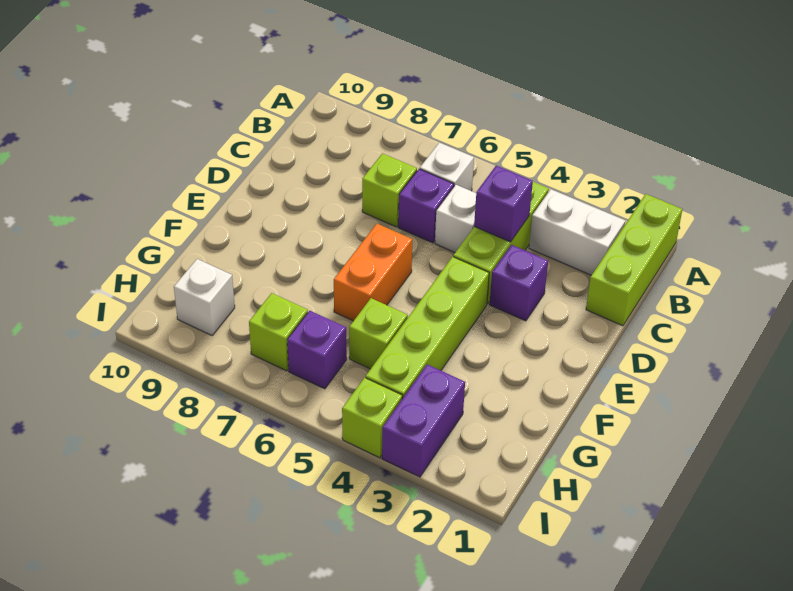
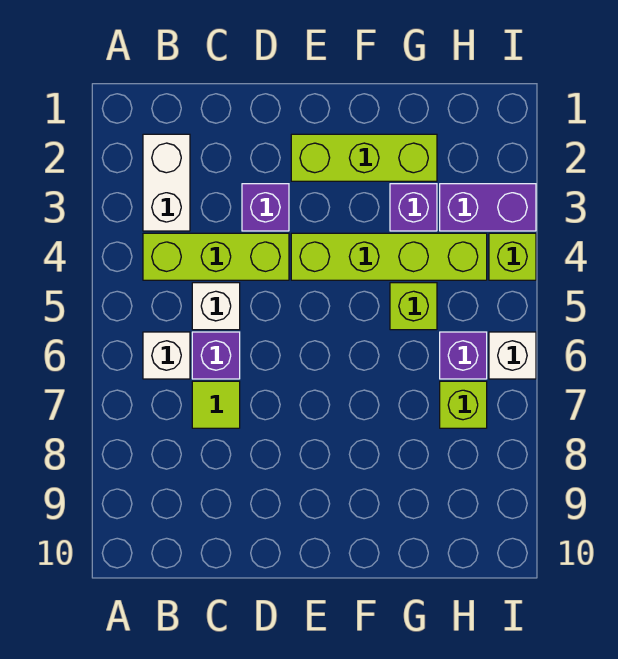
lime 1x3 brick [586,194,682,326] -> lime 1x3 brick moved to [291,134,437,181]
purple 1x1 brick [474,166,533,242] -> purple 1x1 brick moved to [390,184,437,231]
lime 1x1 brick [362,153,417,227] -> lime 1x1 tile [192,381,240,428]
orange 1x2 brick [334,224,412,321] -> none
white 1x1 brick [174,259,235,335] -> white 1x1 brick moved to [489,332,536,379]

